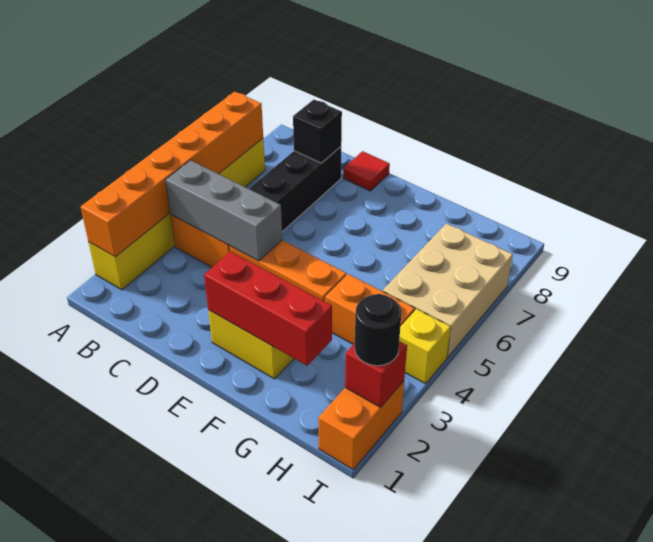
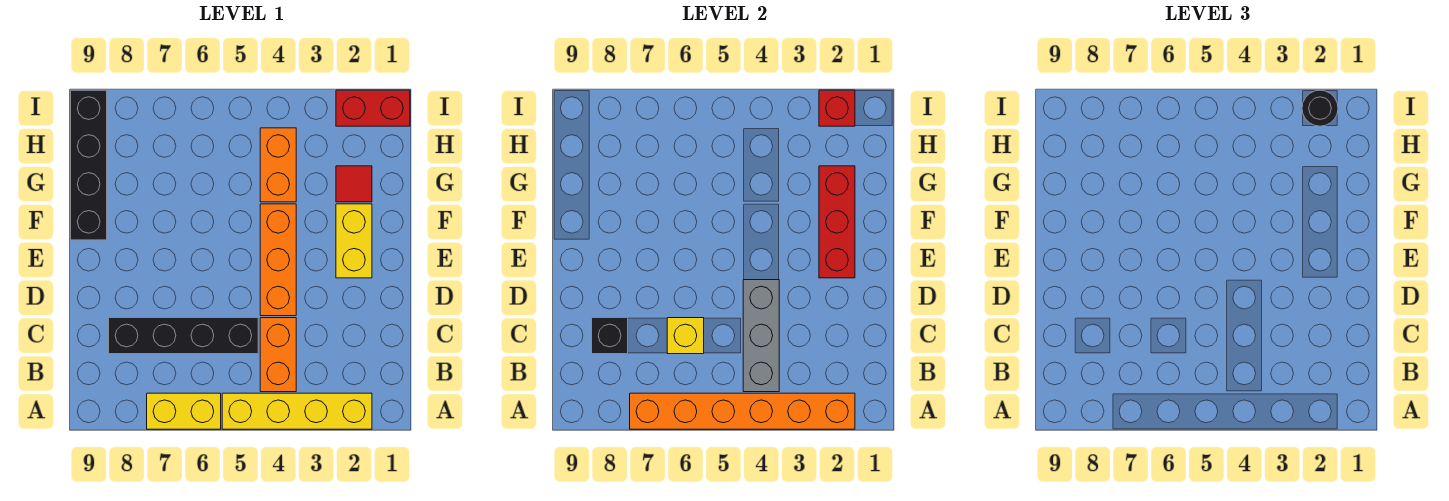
red 1x1 tile [343,151,390,191] -> red 1x1 tile moved to [336,166,372,202]
none -> black 1x4 brick [71,90,107,240]
tan 2x3 brick [383,223,513,358] -> none
orange 1x2 brick [318,381,404,470] -> red 1x2 brick [336,90,410,126]
yellow 1x1 brick [399,309,451,384] -> yellow 1x1 brick moved to [667,318,704,354]

